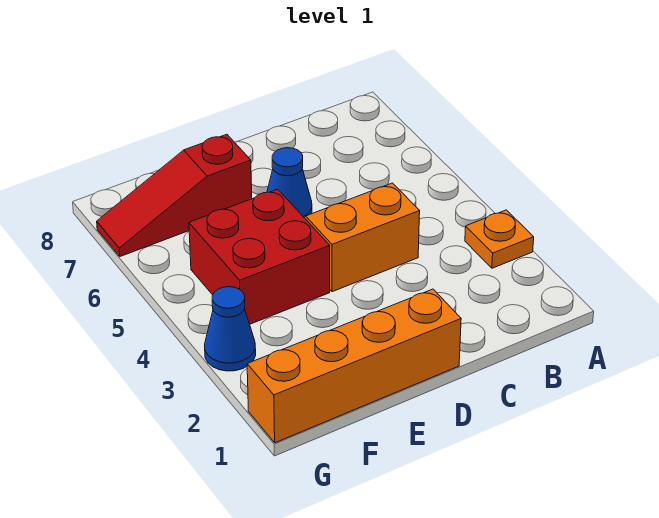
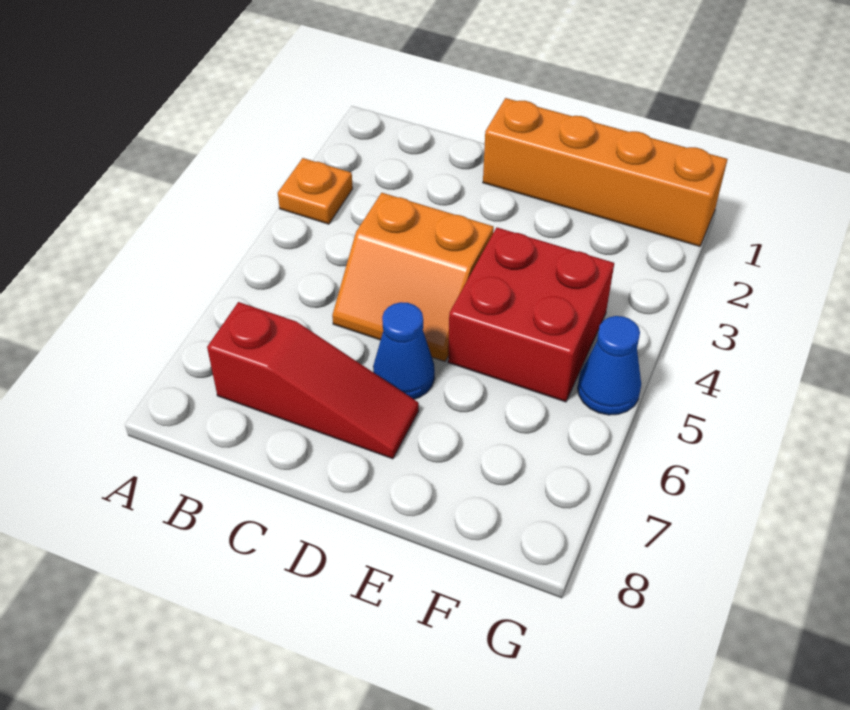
red 1x3 slope [97,134,252,256] -> red 1x3 slope moved to [207,302,419,459]
blue 1x1 cone [205,287,256,371] -> blue 1x1 cone moved to [578,316,641,415]

